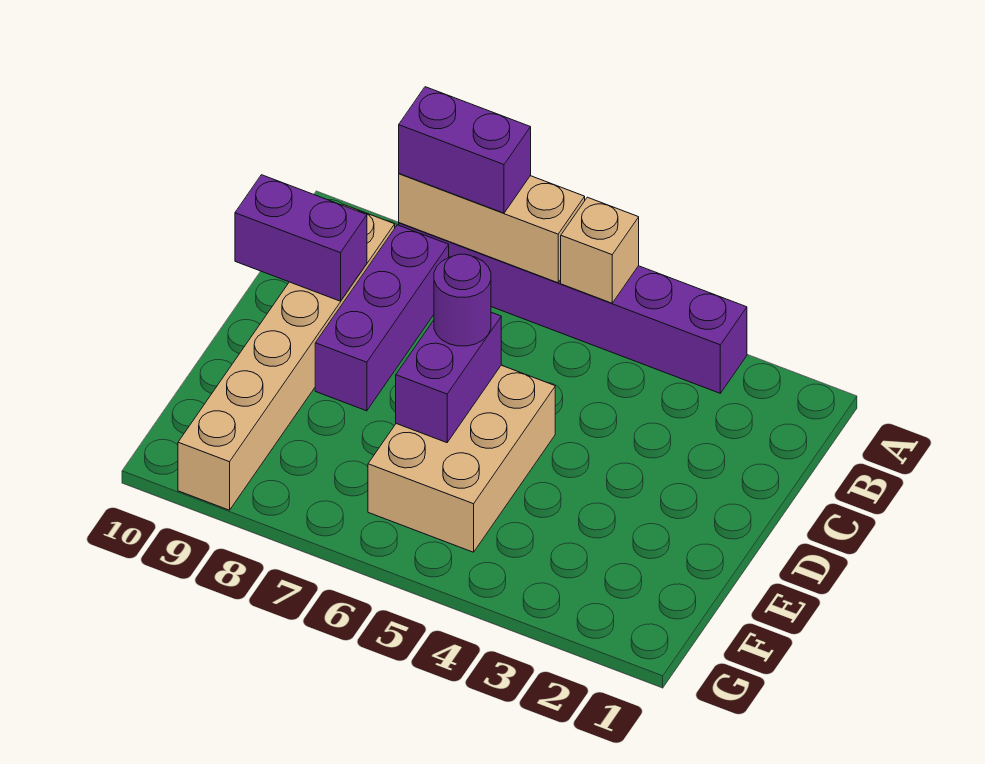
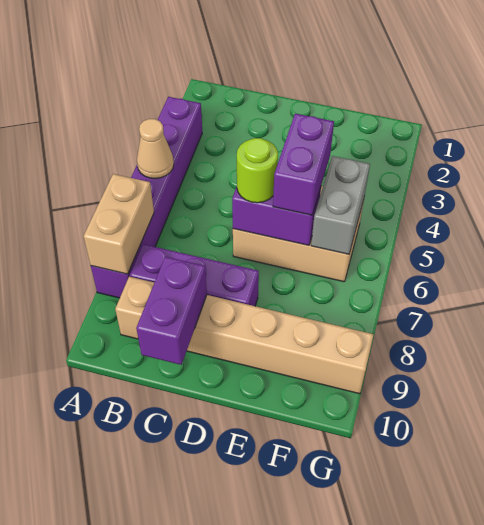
tan 1x1 brick [561,197,639,303] -> tan 1x1 cone [137,119,174,179]
tan 1x3 brick [399,174,585,283] -> tan 1x2 brick [84,174,154,274]
purple 1x2 brick [399,87,531,213] -> purple 1x2 brick moved to [273,114,334,215]
purple 1x1 round brick [434,254,491,346] -> lime 1x1 round brick [237,138,278,203]
none -> grey 1x2 brick [311,156,370,254]

